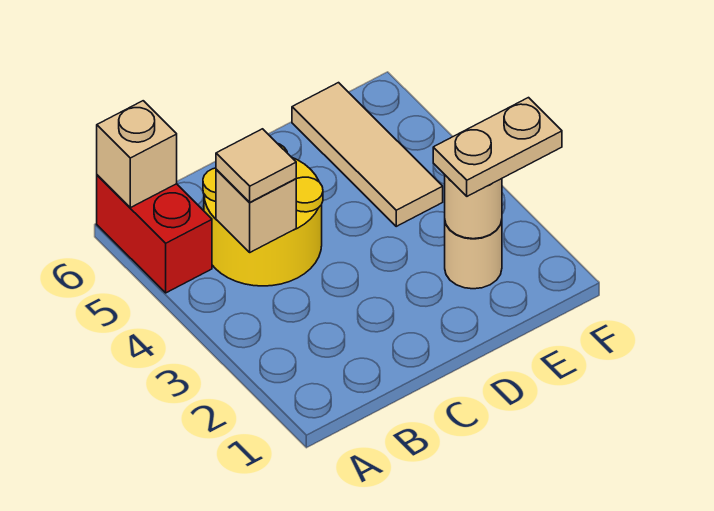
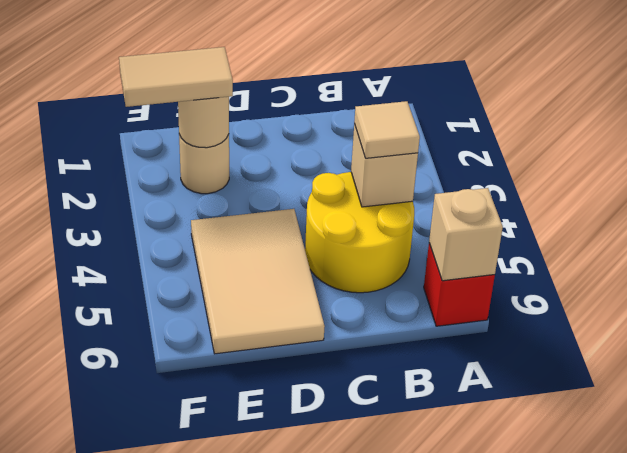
red 1x2 brick [97,175,212,293] -> red 1x1 brick [424,243,495,326]
tan 1x2 plate [433,98,562,196] -> tan 1x2 tile [119,47,233,107]
tan 1x3 tile [292,83,443,226] -> tan 2x3 tile [191,209,325,354]

